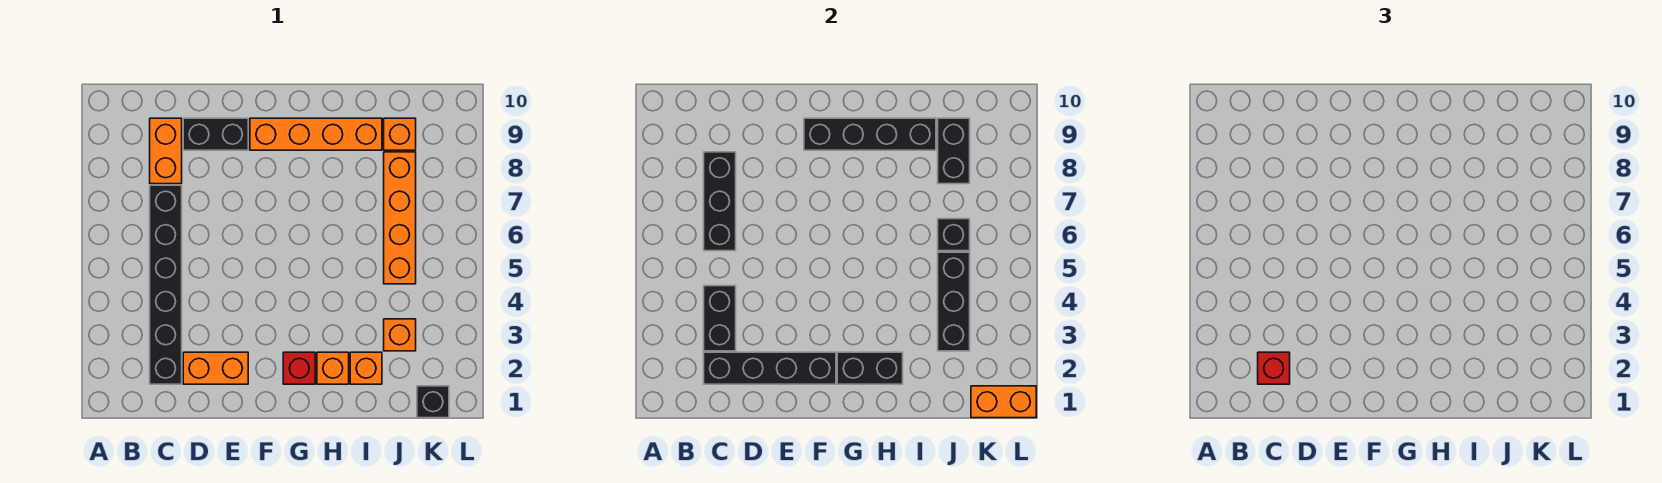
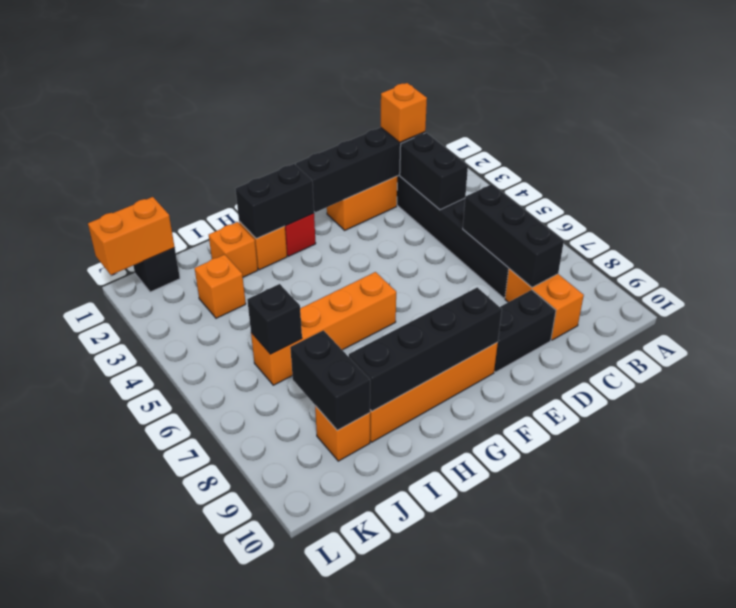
red 1x1 brick [1258,352,1290,384] -> orange 1x1 brick [381,83,427,142]
black 1x3 brick [938,252,970,351] -> none
orange 1x4 brick [384,152,416,284] -> orange 1x4 brick turned to [251,272,396,385]

